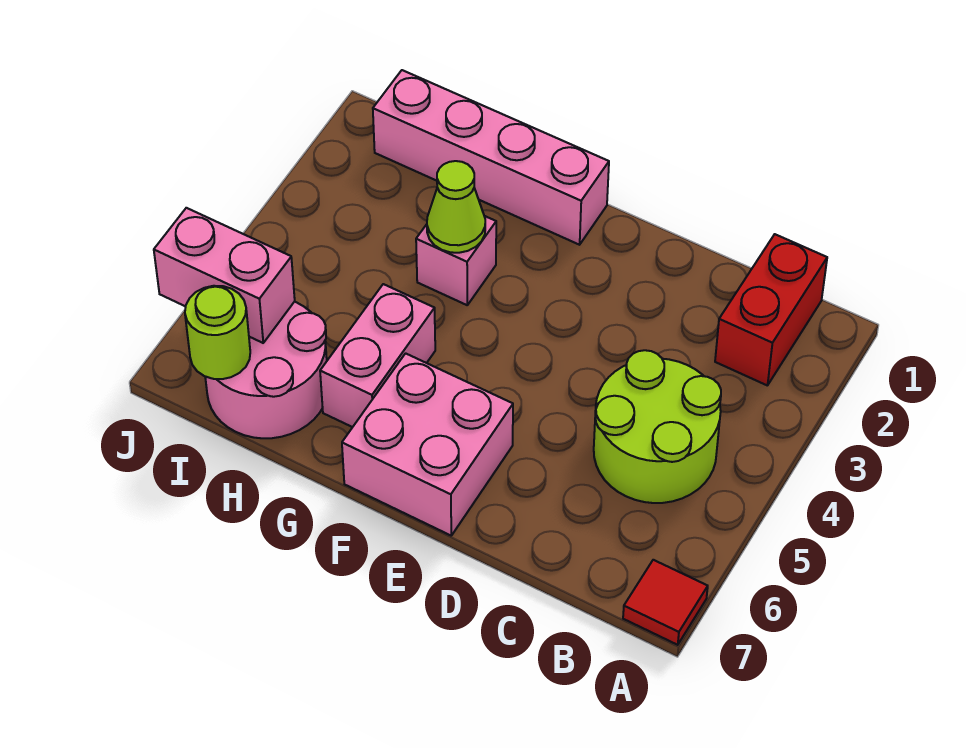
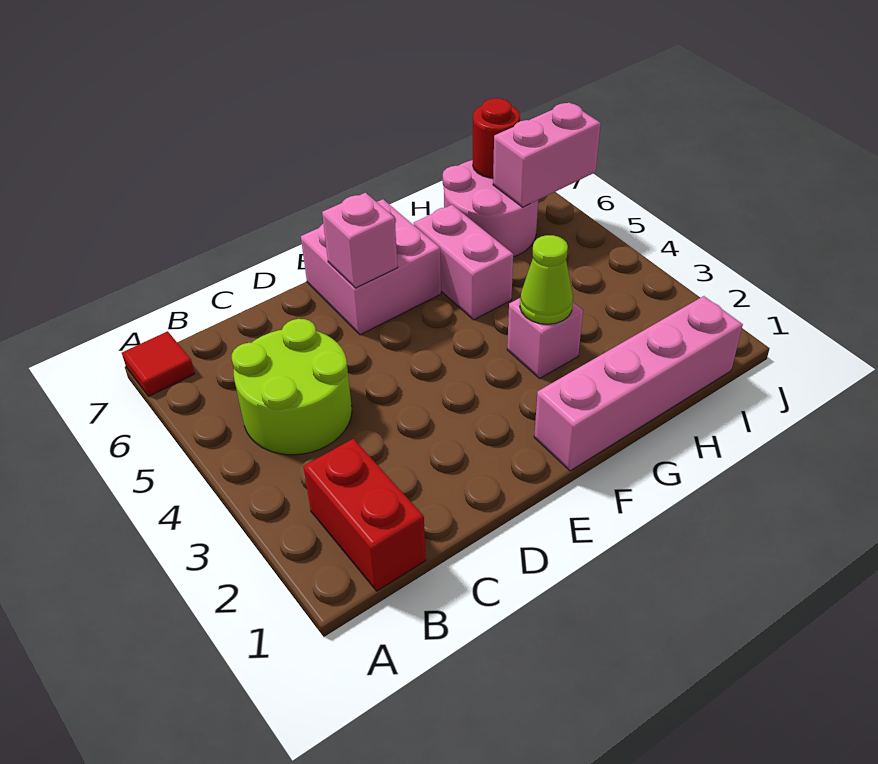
none -> pink 1x1 brick [322,193,398,288]
lime 1x1 round brick [185,286,250,379] -> red 1x1 round brick [473,98,520,178]

